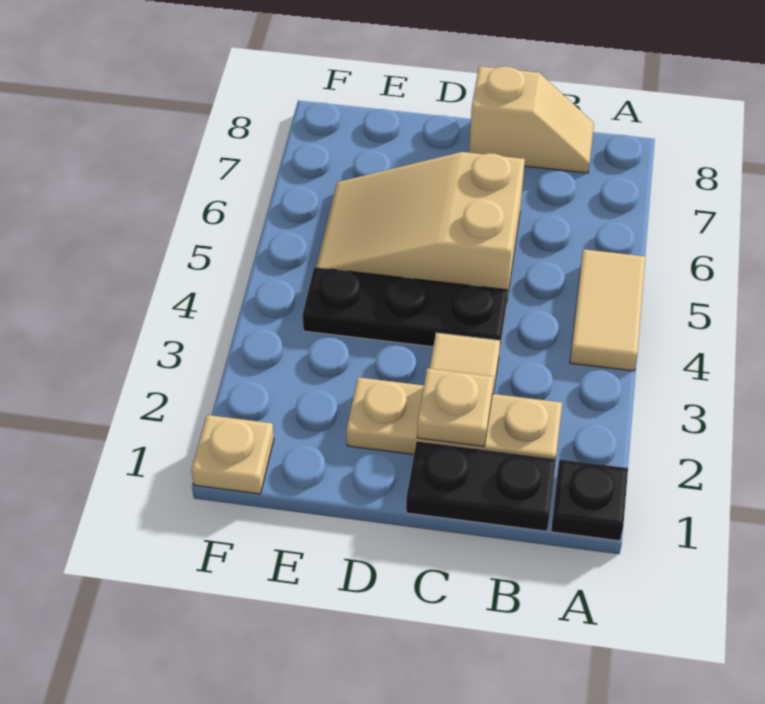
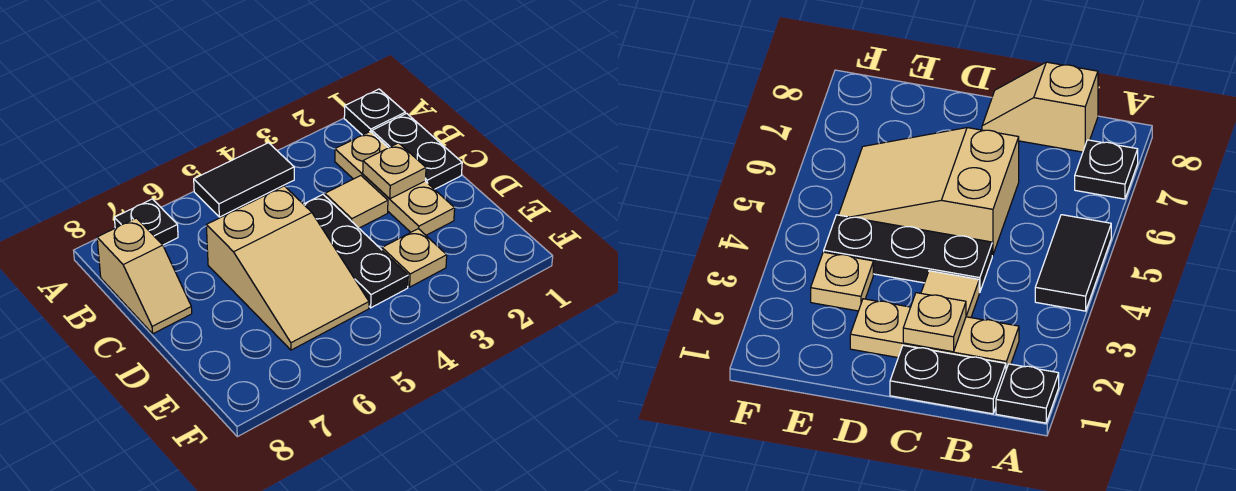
tan 1x2 tile [570,249,645,371] -> black 1x2 tile [194,143,294,217]
none -> black 1x1 plate [114,199,178,245]
tan 1x2 slope [469,66,594,173] -> tan 1x2 slope turned to [97,218,192,334]
tan 1x1 plate [191,415,274,494] -> tan 1x1 plate moved to [382,229,447,287]

